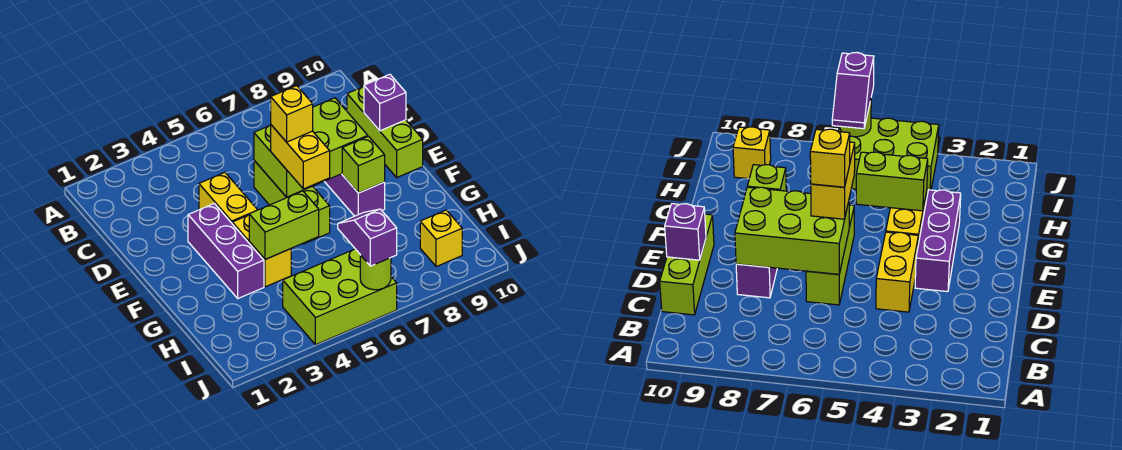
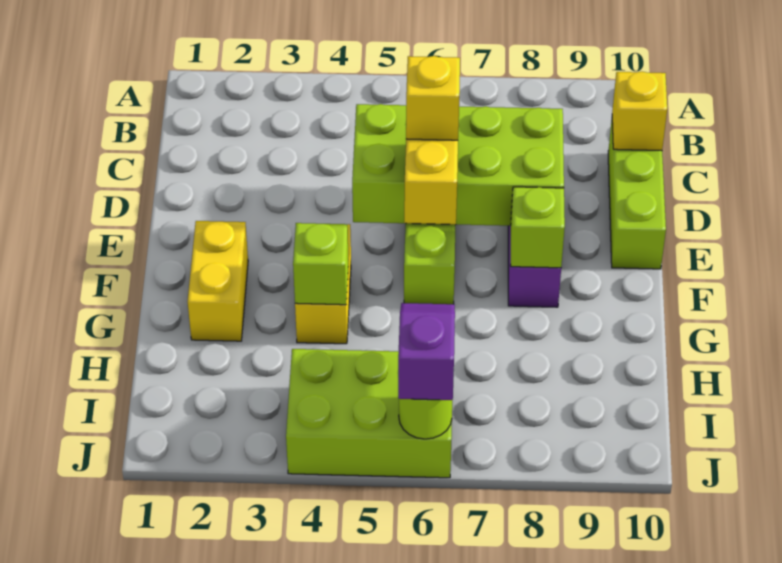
yellow 1x2 brick [199,173,257,223] -> yellow 1x2 brick moved to [188,221,248,341]
lime 2x3 brick [254,98,368,197] -> lime 2x4 brick [352,104,564,226]
purple 1x1 brick [364,74,406,131] -> none
purple 1x3 brick [188,204,264,298] -> none
lime 1x2 brick [249,191,319,259] -> lime 1x1 brick [293,223,348,305]
yellow 1x1 brick [420,210,462,267] -> yellow 1x1 brick moved to [612,72,667,151]

